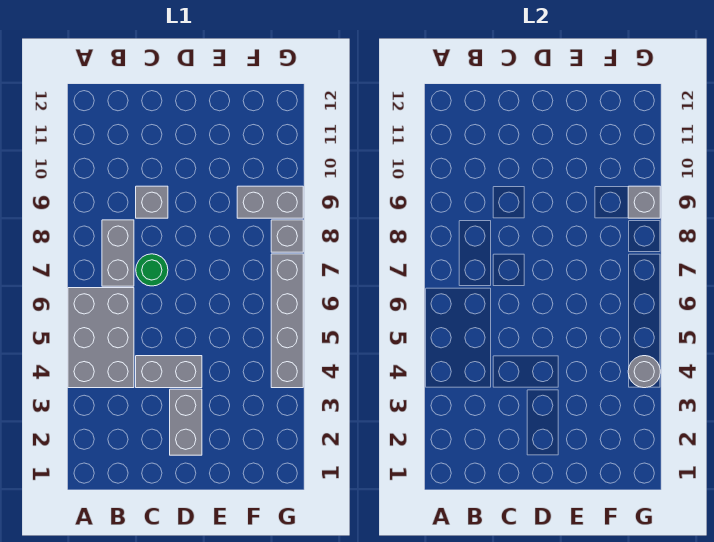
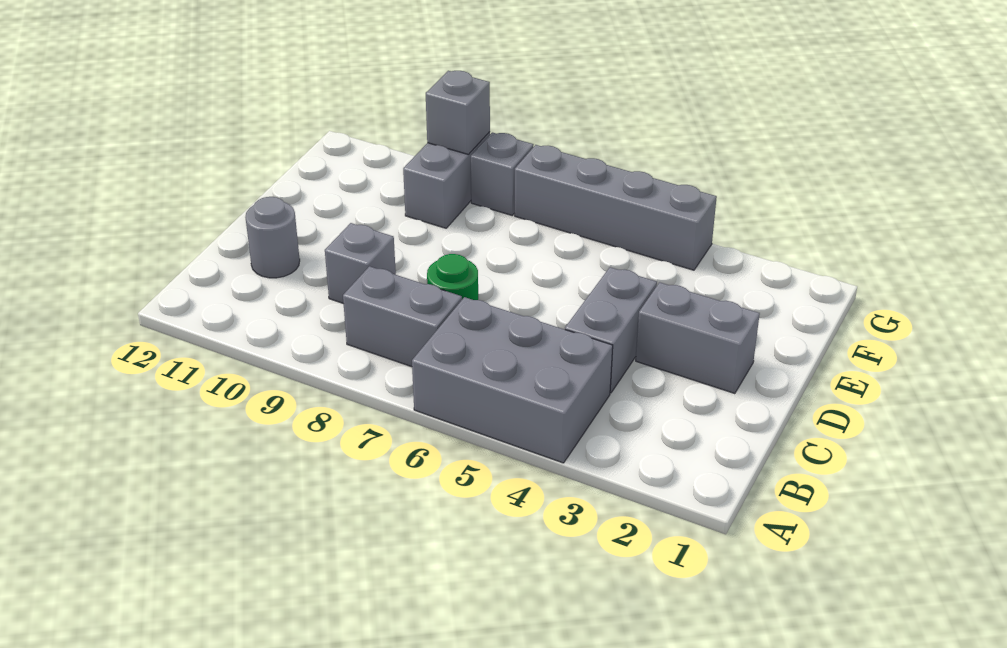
grey 1x1 round brick [628,356,660,388] -> grey 1x1 round brick moved to [245,197,300,278]

